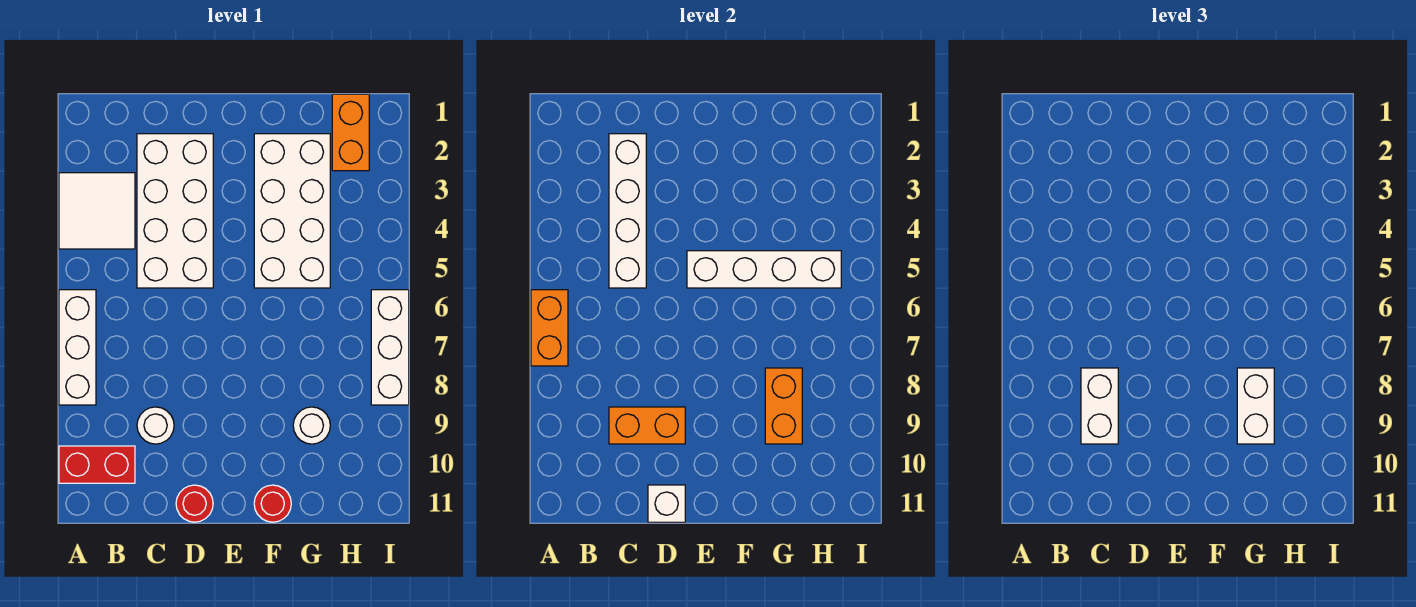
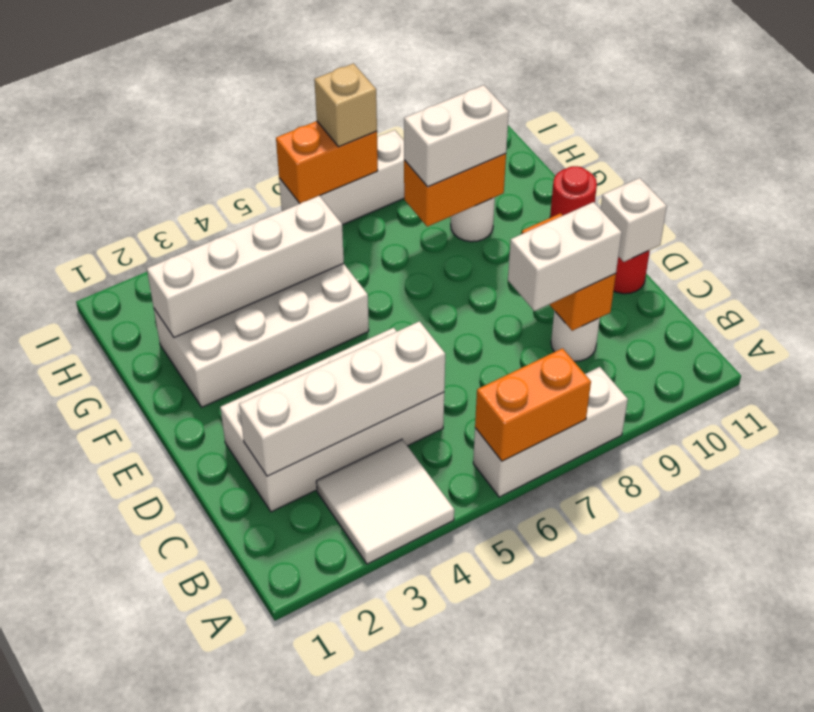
red 1x2 brick [59,446,135,483] -> none
white 1x4 brick [687,251,841,288] -> white 1x4 brick turned to [147,196,344,337]
orange 1x2 brick [332,94,369,171] -> orange 1x2 brick moved to [276,121,378,204]
none -> tan 1x1 brick [314,63,377,147]

